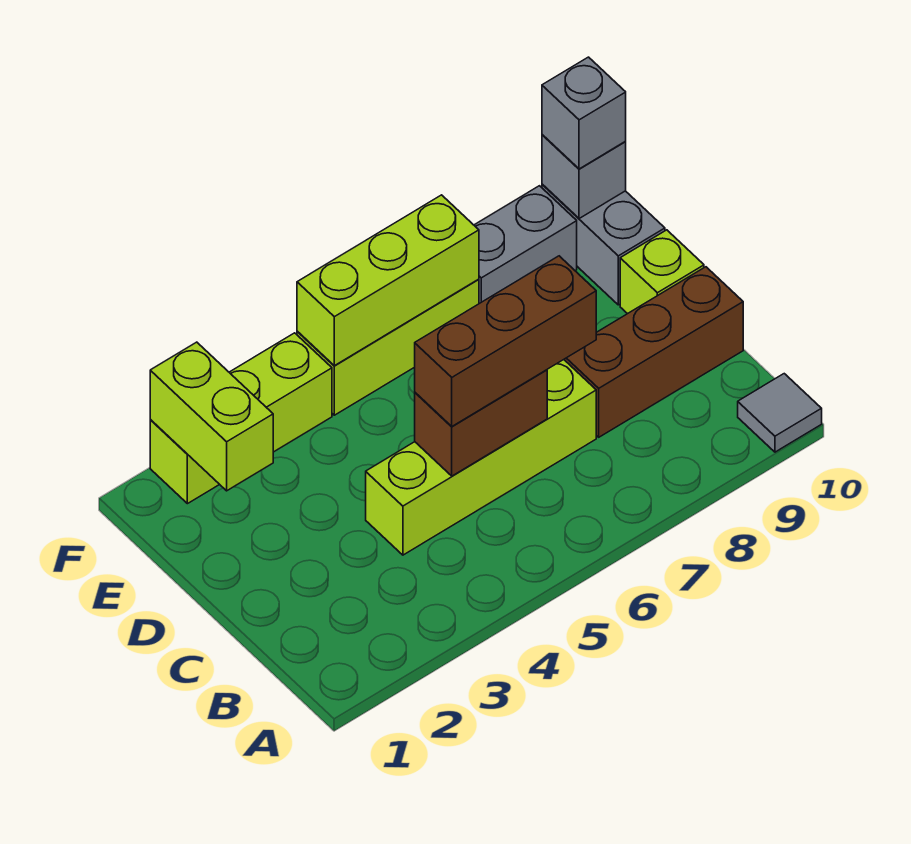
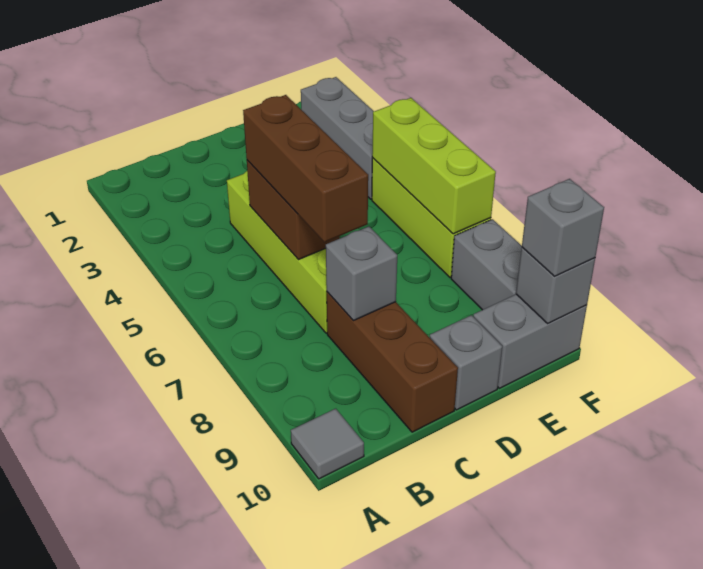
none -> grey 1x1 brick [326,226,397,321]
lime 1x1 brick [620,230,704,314] -> grey 1x1 brick [430,315,502,410]
lime 1x2 brick [150,342,273,491] -> none
lime 1x3 brick [150,333,332,504] -> grey 1x3 brick [301,77,374,199]

